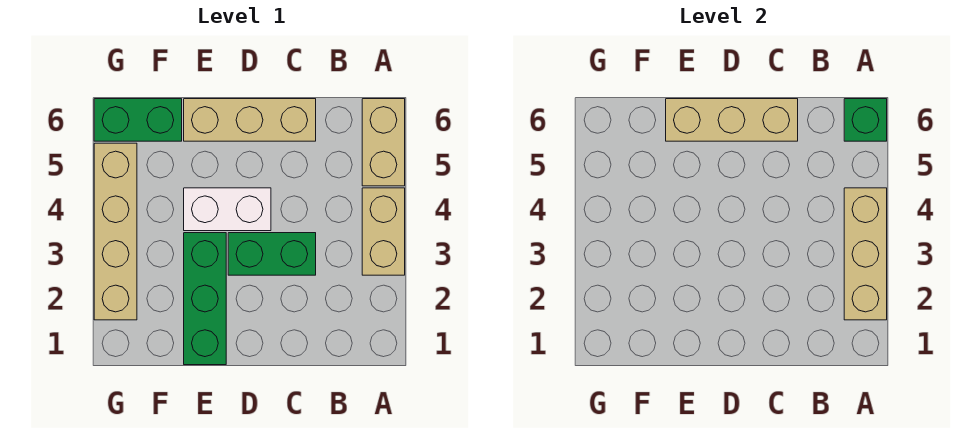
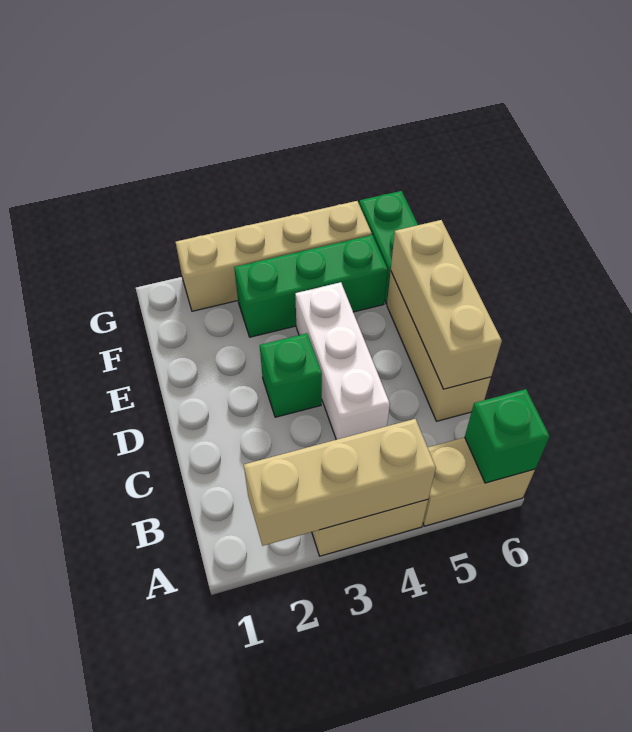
green 1x2 brick [228,233,316,275] -> green 1x1 brick [260,333,322,417]
white 1x2 brick [184,188,271,231] -> white 1x3 brick [295,282,390,440]
green 1x3 brick [184,233,226,365] -> green 1x3 brick moved to [234,235,388,337]

